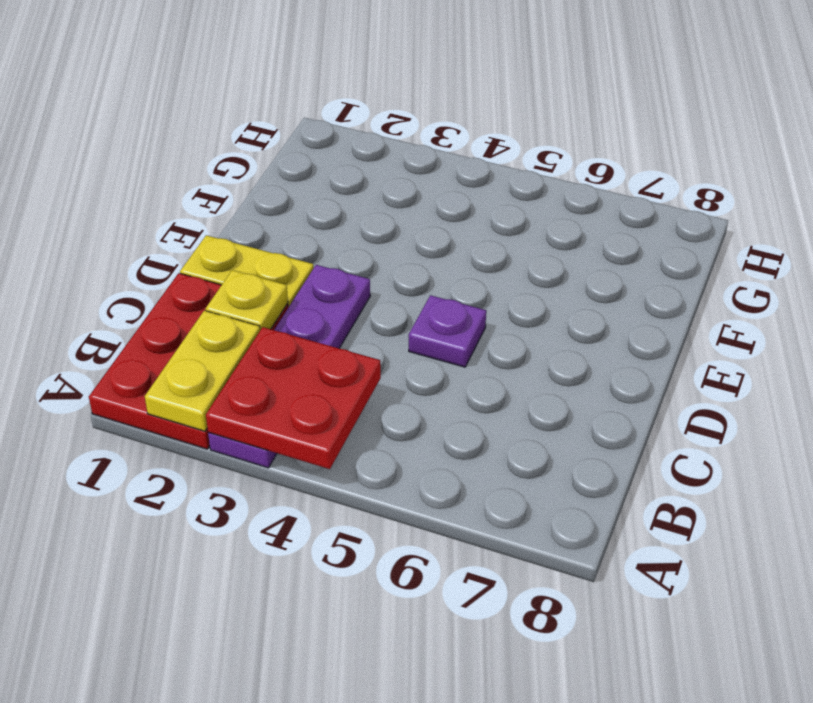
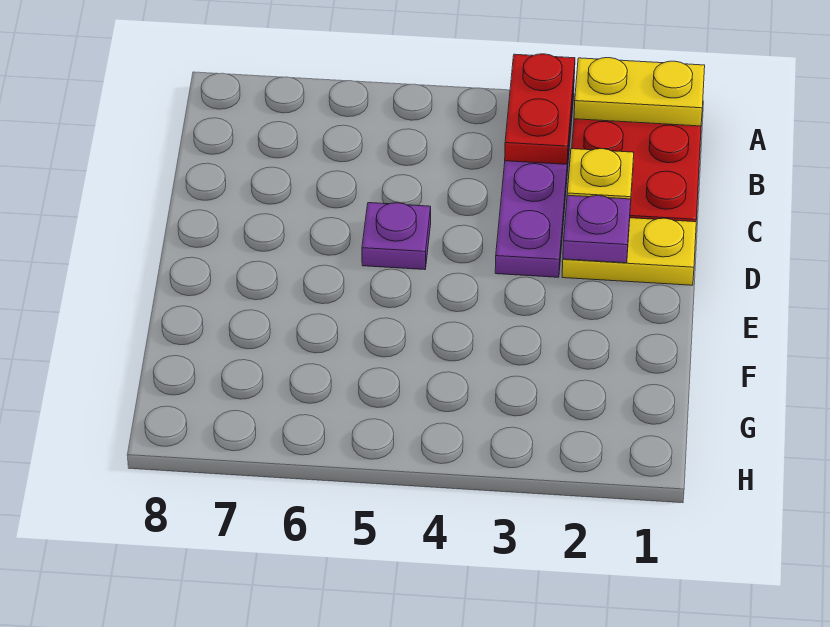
yellow 1x2 plate [145,311,260,431] -> yellow 1x2 plate turned to [574,58,705,126]
red 2x2 plate [206,327,381,469] -> red 1x2 plate [505,54,575,164]
none -> purple 1x1 plate [563,195,631,263]

